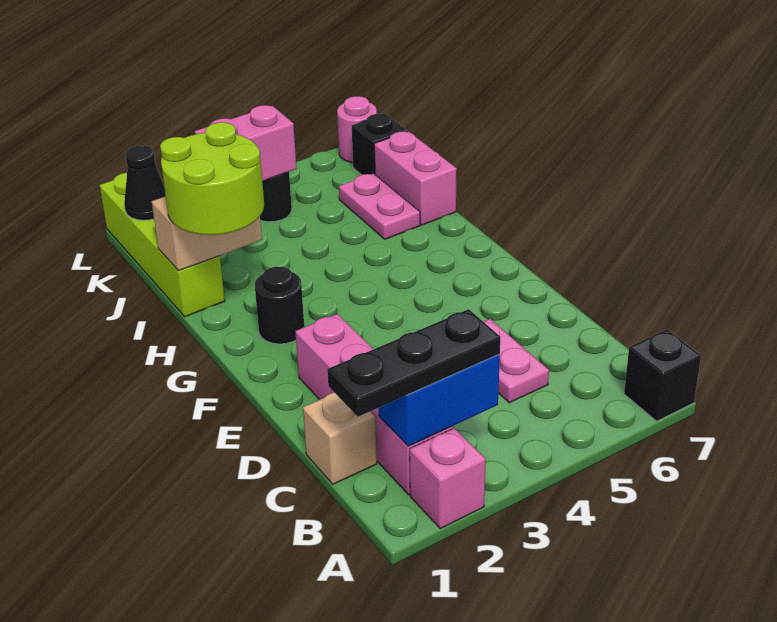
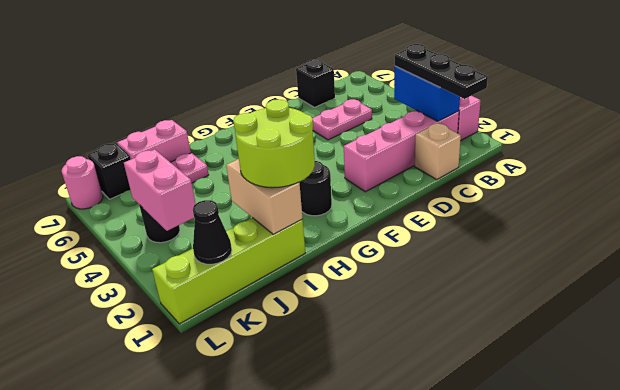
black 1x1 brick [624,330,701,421] -> black 1x1 brick moved to [296,60,335,107]

